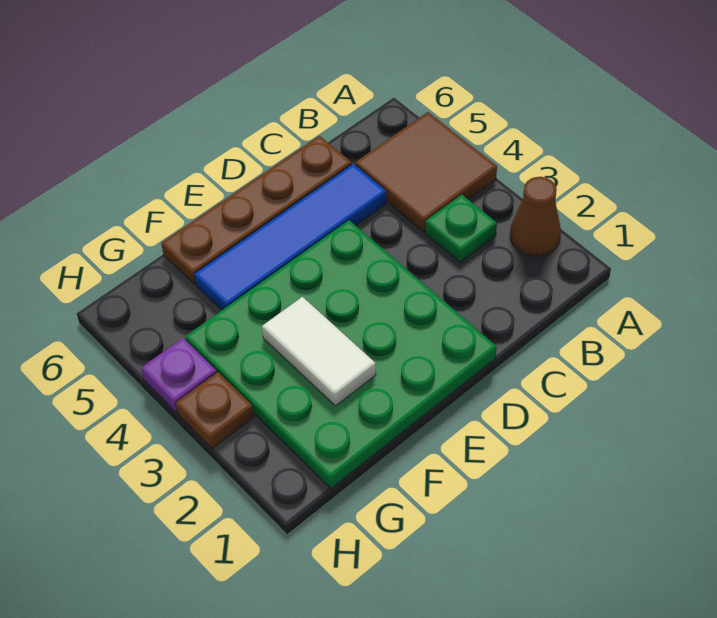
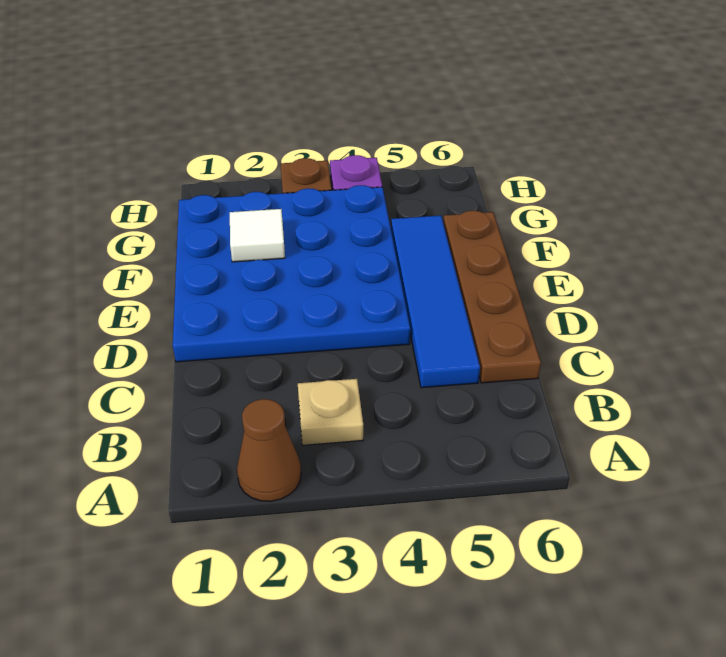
brown 2x2 tile [355,112,497,232] -> none
green 1x1 plate [425,195,497,262] -> tan 1x1 plate [298,379,363,445]
green 4x4 plate [185,220,497,488] -> blue 4x4 plate [173,185,410,362]
white 1x2 tile [262,297,376,406] -> white 1x1 tile [230,209,285,262]

